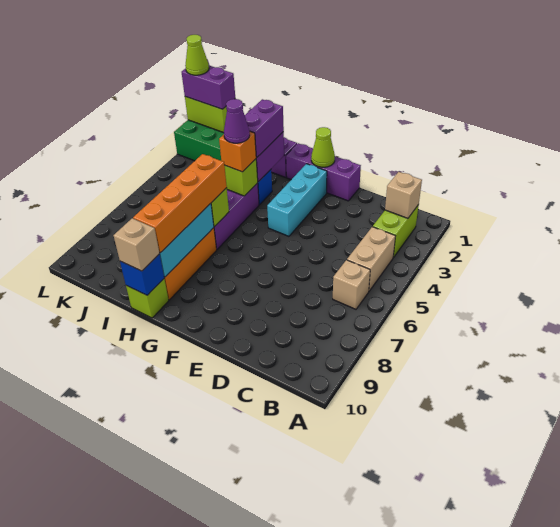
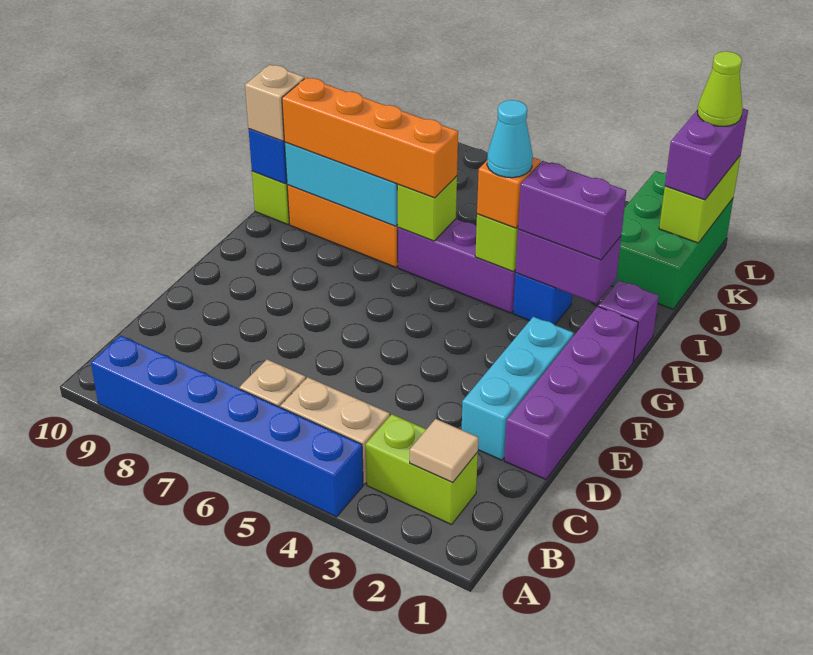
none -> blue 1x6 brick [91,336,363,517]
tan 1x1 brick [385,172,422,218] -> tan 1x1 tile [410,419,478,483]
purple 1x3 brick [286,143,361,201] -> purple 1x4 brick [504,306,638,479]
lime 1x1 cone [311,127,335,167] -> none
cyan 1x3 brick [267,164,327,236] -> cyan 1x3 brick turned to [462,317,574,460]
purple 1x1 cone [224,99,250,143] -> cyan 1x1 cone [487,100,533,178]

